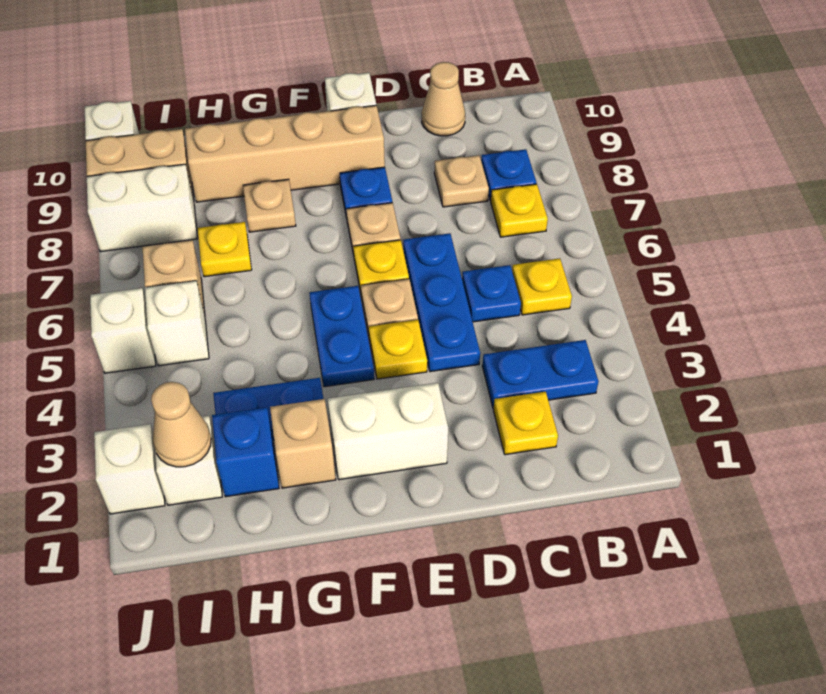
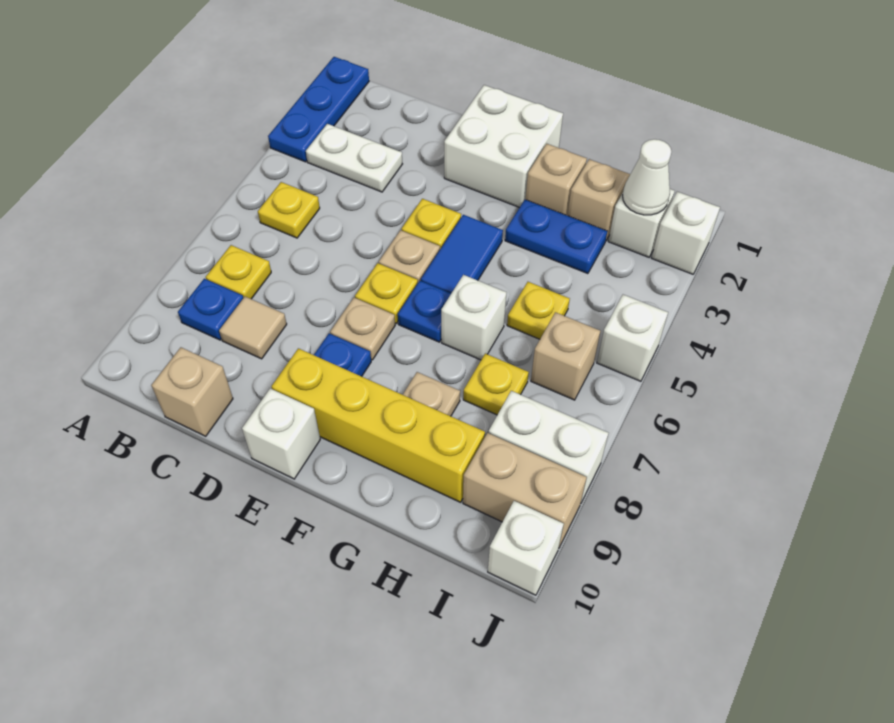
blue 1x2 plate [482,340,599,408] -> white 1x2 plate [306,124,402,192]
yellow 1x1 plate [493,392,558,455] -> yellow 1x1 plate moved to [507,282,570,339]
blue 1x1 plate [462,265,521,322] -> blue 1x1 plate moved to [398,281,451,342]
tan 1x1 plate [434,155,489,207] -> tan 1x1 tile [219,297,287,359]
tan 1x1 cone [422,62,465,136] -> tan 1x1 brick [151,347,233,436]
blue 1x3 plate [403,233,480,372] -> blue 1x3 plate moved to [268,57,369,162]
white 1x2 brick [328,383,448,480] -> white 2x2 brick [444,85,563,207]
tan 1x4 brick [185,105,385,202] -> yellow 1x4 brick [272,348,485,502]
blue 1x2 plate [309,286,374,387] -> blue 1x2 tile [421,215,503,293]
blue 1x1 brick [212,407,279,497] -> tan 1x1 brick [567,159,630,240]
tan 1x1 cone [151,382,211,467] -> white 1x1 cone [623,139,671,215]
white 1x1 brick [145,281,209,366] -> white 1x1 brick moved to [441,275,506,360]

